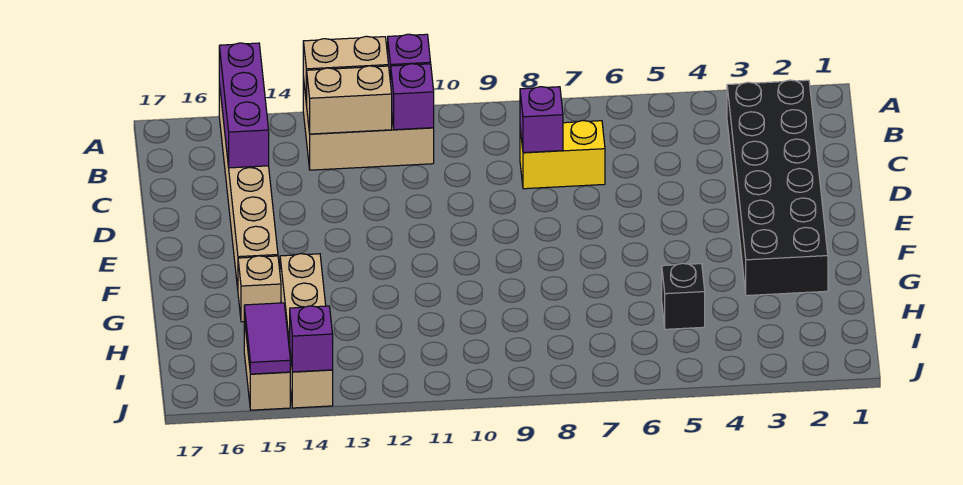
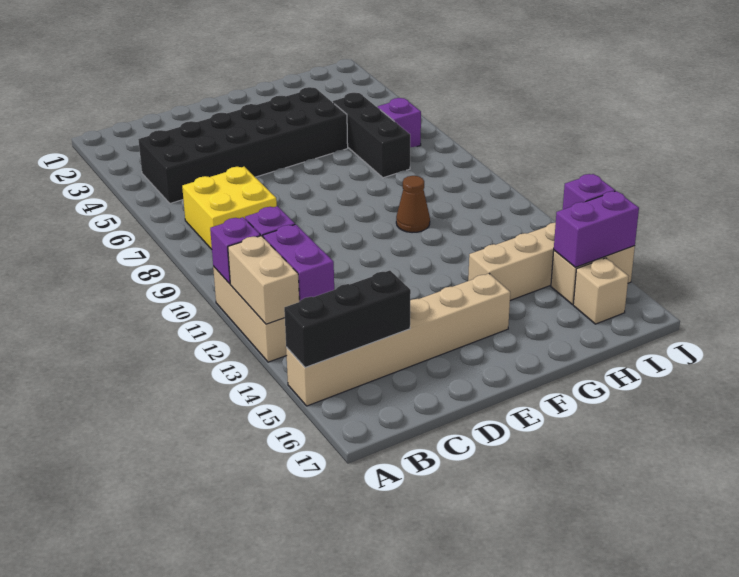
purple 1x3 brick [219,43,269,168] -> black 1x3 brick [284,270,411,368]
black 2x6 brick [727,80,828,296] -> black 2x6 brick moved to [138,87,348,204]
tan 1x2 brick [306,66,392,134] -> purple 1x2 brick [263,224,334,302]
yellow 1x2 brick [520,121,605,189] -> yellow 2x2 brick [182,167,277,249]
purple 1x1 brick [520,87,563,153] -> purple 1x1 brick moved to [378,98,421,148]
none -> brown 1x1 cone [396,176,430,233]
tan 1x1 brick [238,256,281,322] -> tan 1x1 brick moved to [573,258,629,324]
black 1x1 brick [662,263,705,329] -> black 1x3 brick [333,93,410,178]
purple 1x2 tile [244,303,290,374] -> purple 1x2 brick [554,191,639,267]

